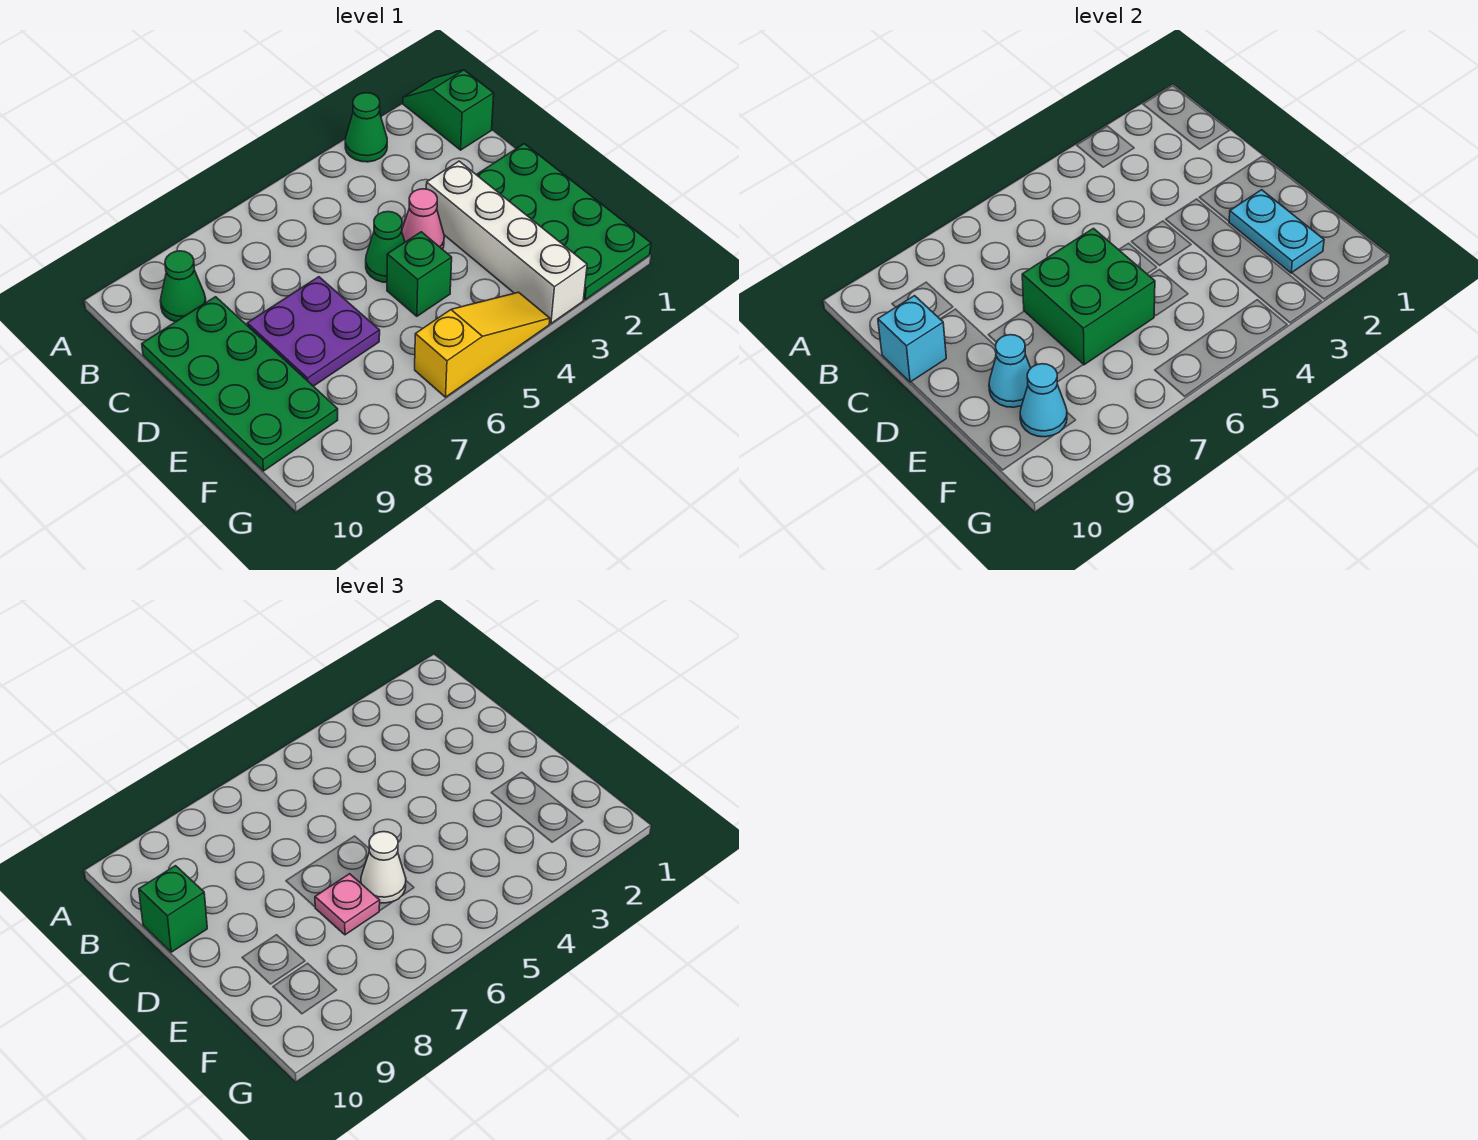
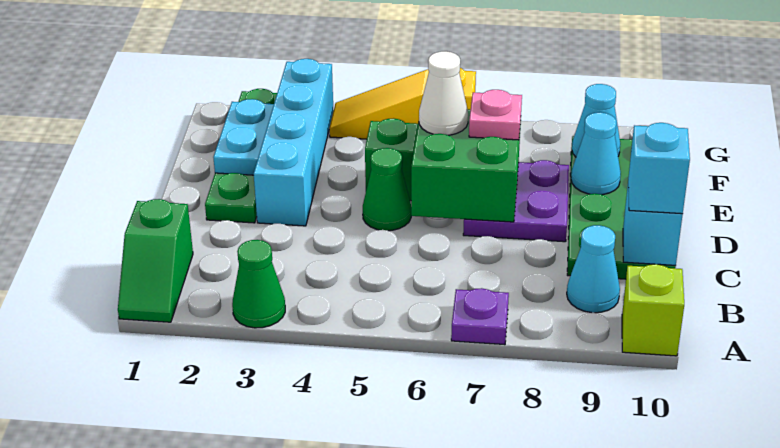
none -> purple 1x1 plate [451,288,509,345]
none -> lime 1x1 brick [622,264,684,356]
green 1x1 cone [160,251,206,322] -> cyan 1x1 cone [567,225,620,313]
green 1x1 brick [139,866,207,952] -> cyan 1x1 brick [628,123,690,214]
green 2x4 plate [476,144,651,300] -> green 1x4 plate [205,89,277,223]
white 1x4 brick [426,161,587,323] -> cyan 1x4 brick [254,59,334,226]
pink 1x1 cone [402,189,444,249] -> none

